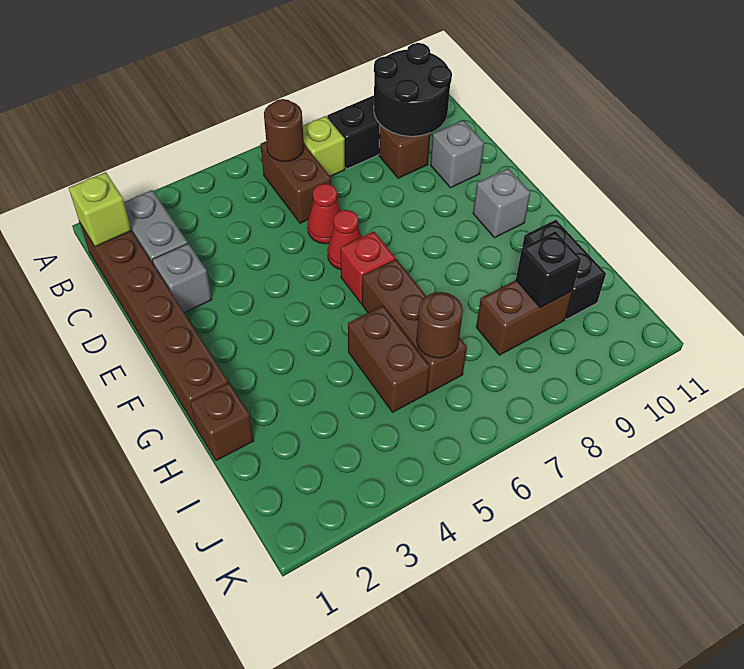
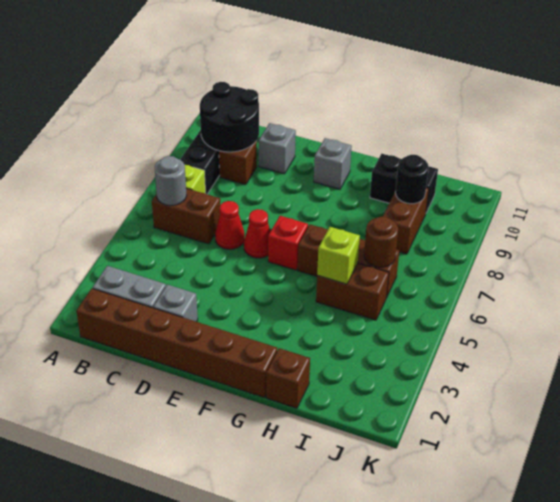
lime 1x1 brick [69,172,131,247] -> lime 1x1 brick moved to [317,227,360,284]
brown 1x1 round brick [264,99,304,161] -> grey 1x1 round brick [155,156,187,205]
black 1x1 brick [516,231,581,308] -> black 1x1 round brick [395,155,429,204]

